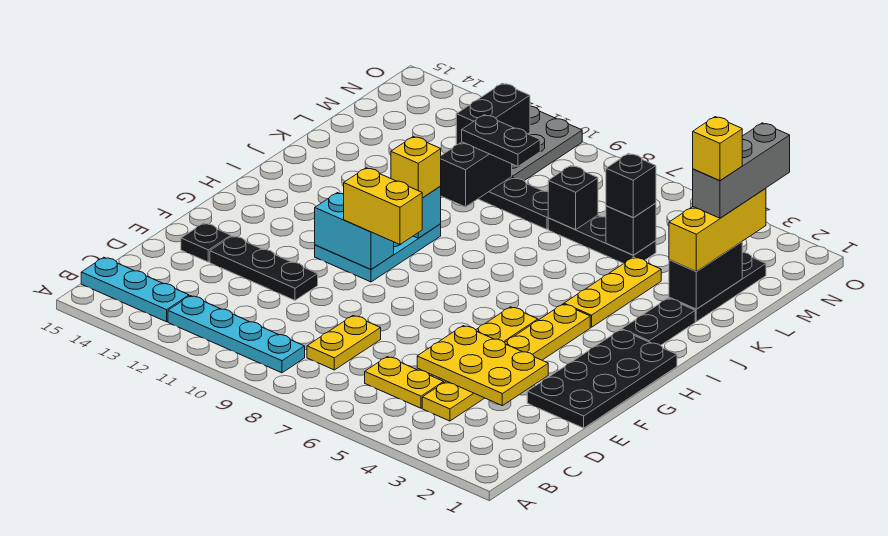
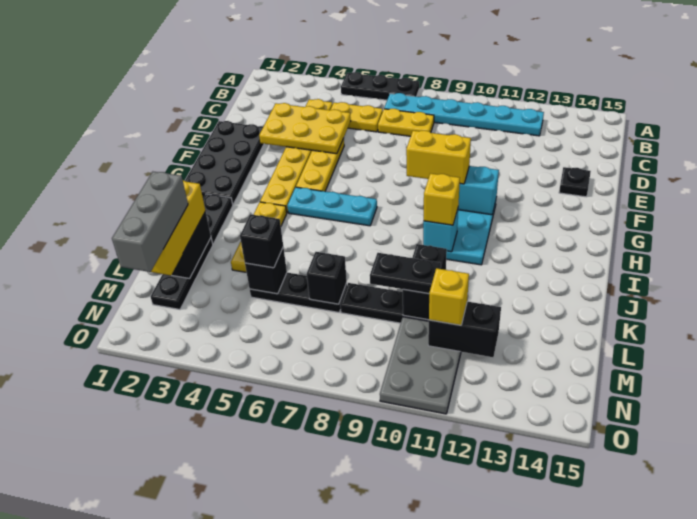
cyan 1x4 plate [168,296,305,373] -> cyan 1x6 plate [384,93,544,136]
cyan 1x3 plate [81,257,189,322] -> cyan 1x3 plate moved to [287,187,377,226]
yellow 1x2 plate [307,316,381,370] -> yellow 1x2 plate turned to [378,109,434,136]
black 1x3 plate [210,236,318,300] -> black 1x3 plate moved to [341,72,419,100]
yellow 1x1 brick [693,117,742,181] -> yellow 1x1 brick moved to [429,268,469,325]
black 1x2 brick [456,83,530,145] -> black 1x2 brick turned to [428,301,501,357]

